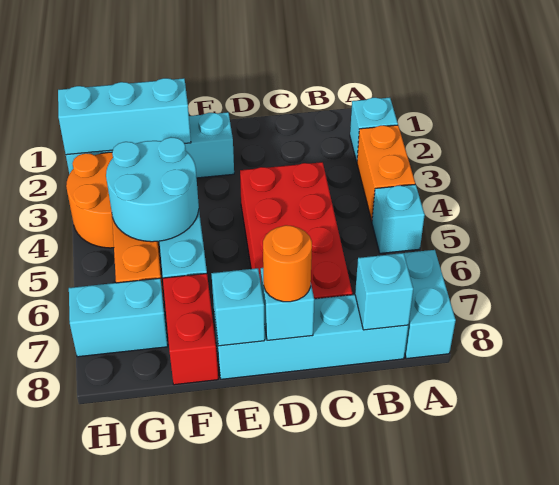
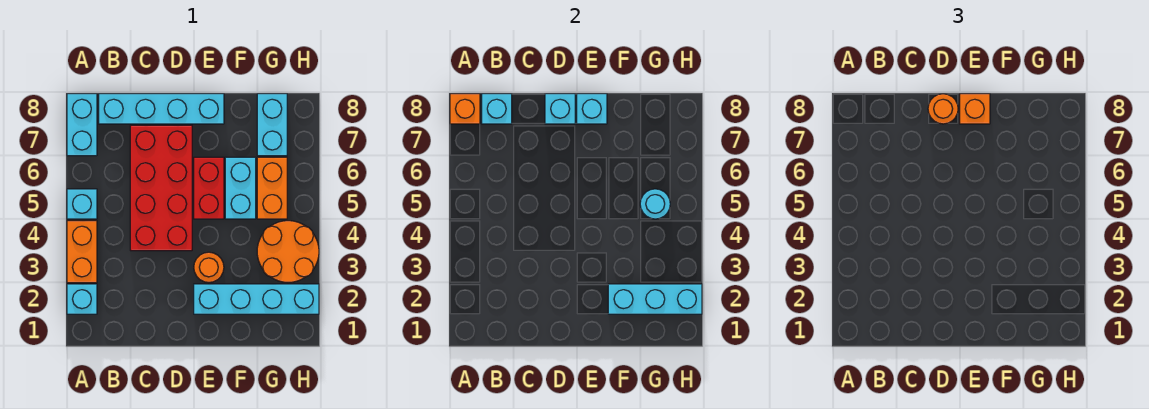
none -> orange 1x1 brick [450,94,480,124]
none -> orange 1x1 round brick [194,252,224,282]
none -> orange 1x1 brick [960,94,990,124]
cyan 2x2 round brick [106,137,199,242] -> cyan 1x1 round brick [640,189,670,219]
red 1x2 brick [163,274,218,385] -> red 1x2 brick moved to [194,157,224,219]
cyan 1x2 brick [69,278,168,357] -> cyan 1x2 brick turned to [257,94,287,156]

